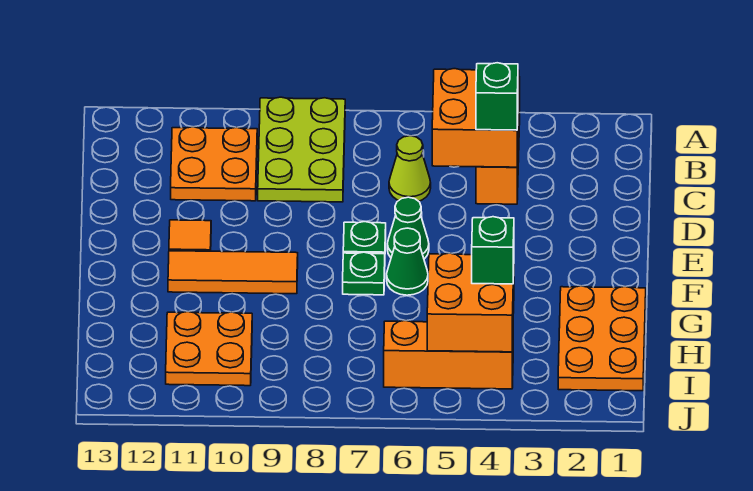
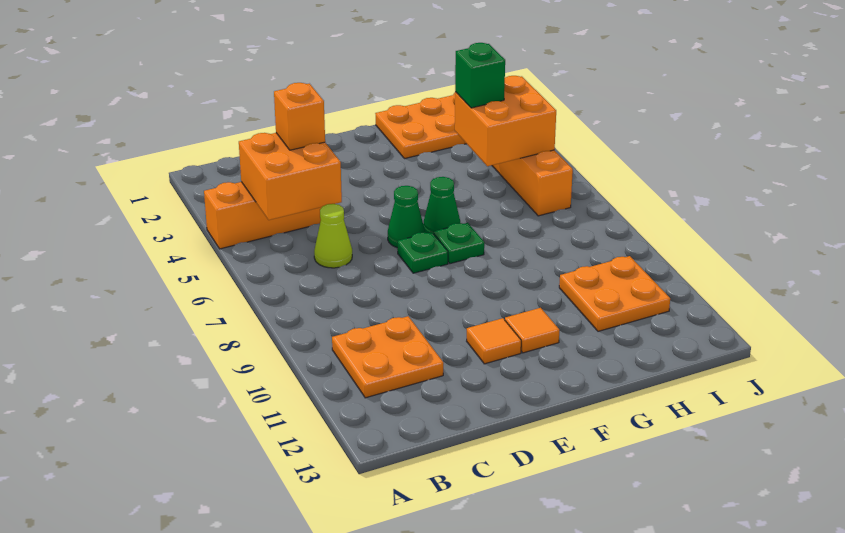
lime 2x3 plate [258,97,345,202] -> none
green 1x1 brick [476,63,518,130] -> orange 1x1 brick [274,83,325,150]
orange 1x3 tile [168,251,298,294] -> orange 1x1 tile [505,308,559,353]

